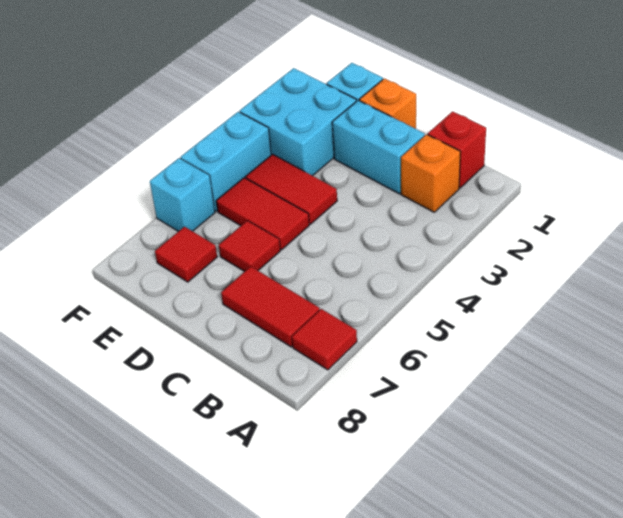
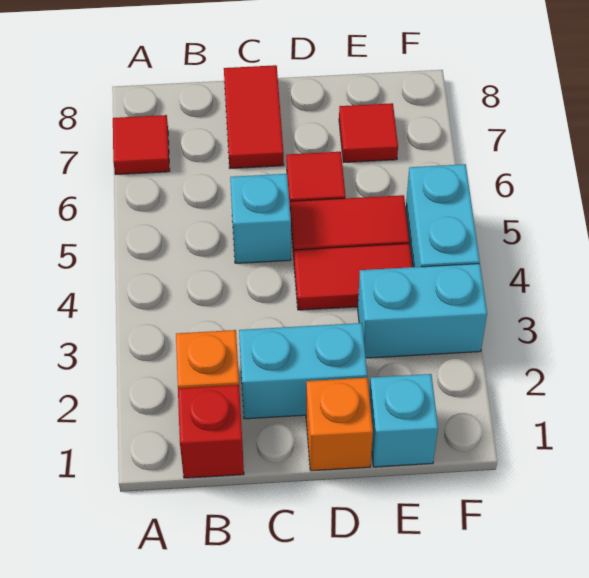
red 1x2 tile [221,267,320,347] -> red 1x2 tile turned to [224,65,284,168]
cyan 2x2 brick [240,68,357,176] -> cyan 1x2 brick [358,264,487,358]
cyan 1x1 brick [150,158,215,231] -> cyan 1x1 brick moved to [230,174,291,263]

